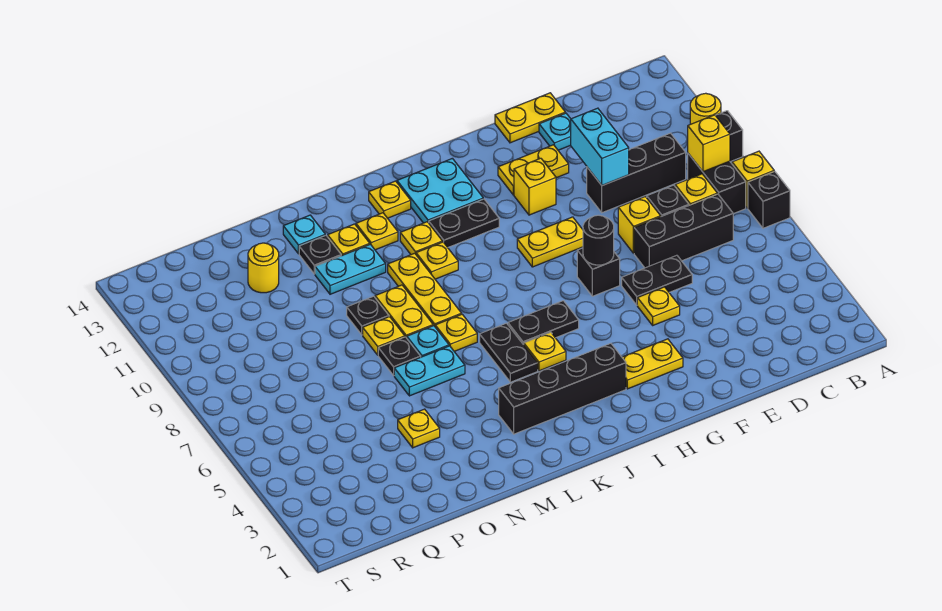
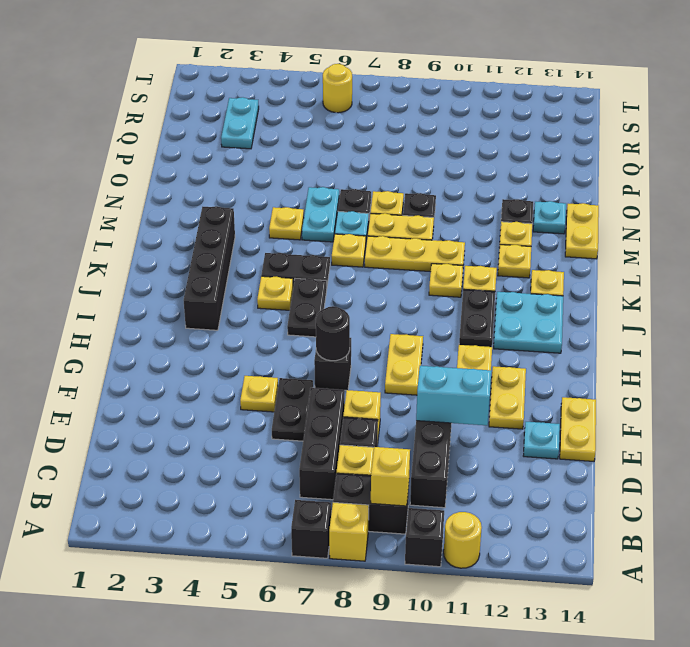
yellow 1x2 plate [622,339,683,389] -> yellow 1x2 plate moved to [565,203,599,259]
cyan 1x2 plate [315,244,386,294] -> cyan 1x2 plate moved to [221,97,259,149]
yellow 1x1 plate [398,409,440,448] -> yellow 1x1 plate moved to [269,207,304,240]
yellow 1x1 round brick [248,243,279,293] -> yellow 1x1 round brick moved to [323,64,352,113]

